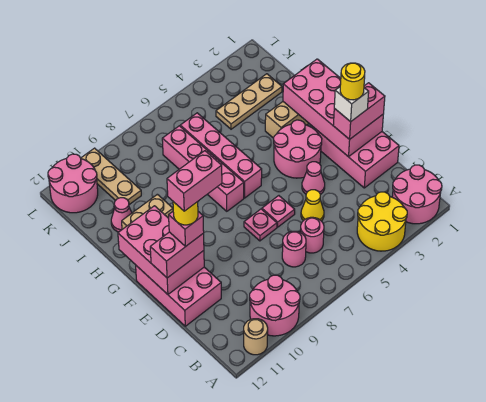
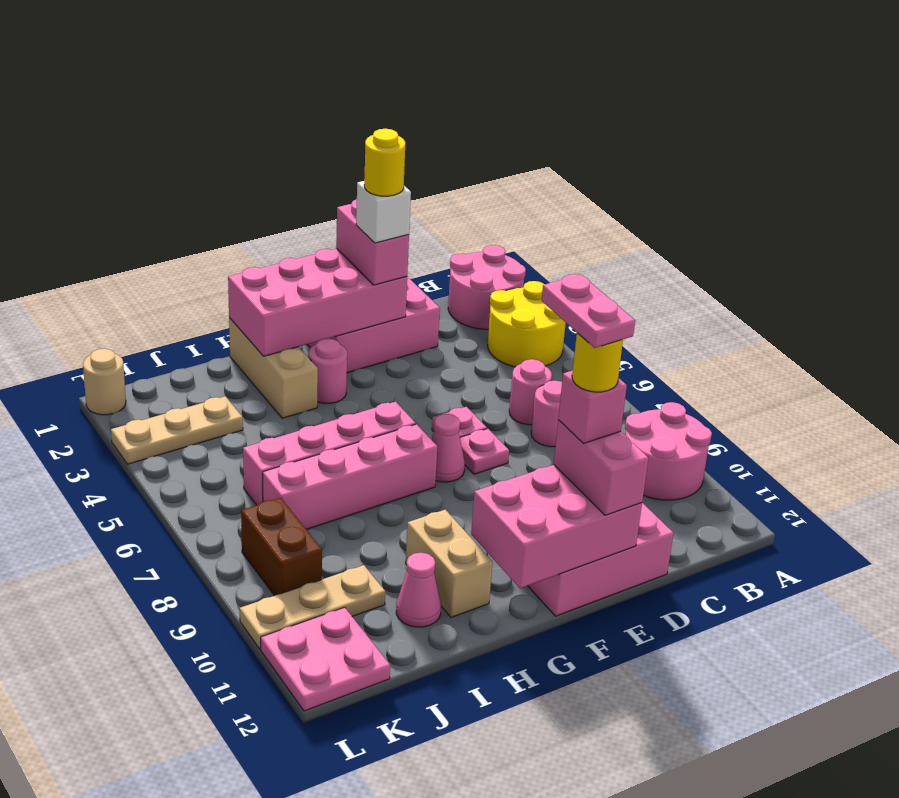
tan 1x1 round brick [244,319,268,355] -> tan 1x1 round brick moved to [83,349,126,415]
yellow 1x1 cone [301,190,324,221] -> none
pink 1x1 cone [302,162,325,195] -> pink 1x1 cone moved to [431,414,465,482]
pink 1x2 brick [167,151,222,211] -> pink 1x2 plate [542,274,635,348]
pink 2x2 round brick [274,120,322,178] -> pink 1x1 round brick [308,338,347,403]
tan 1x3 plate [216,74,282,129] -> tan 1x3 plate turned to [111,396,243,464]
none -> brown 1x2 brick [241,498,322,596]
pink 2x2 round brick [48,154,98,213] -> pink 2x2 plate [261,607,390,711]

